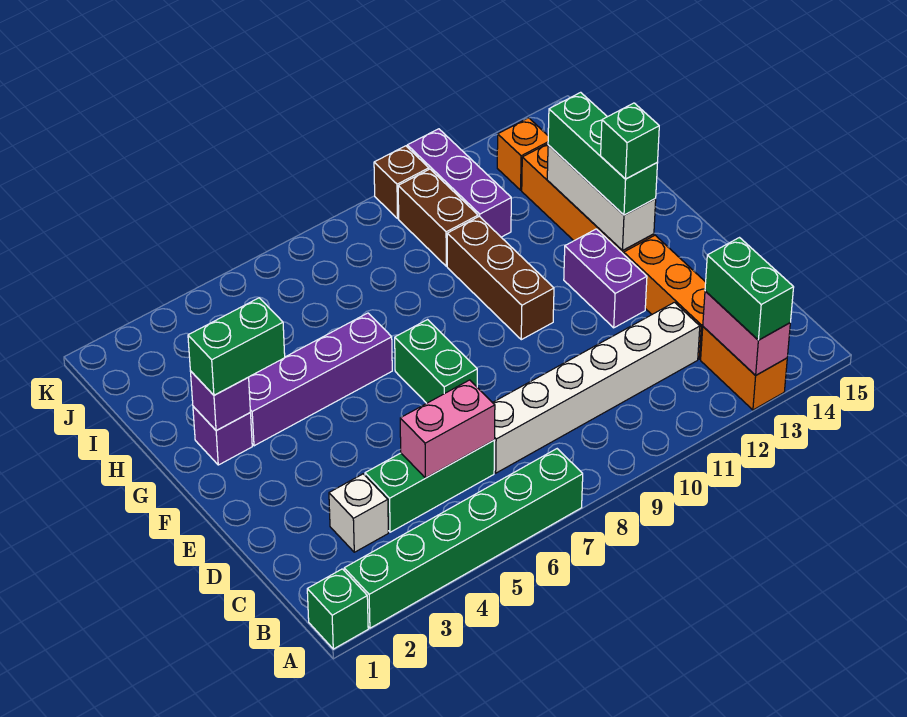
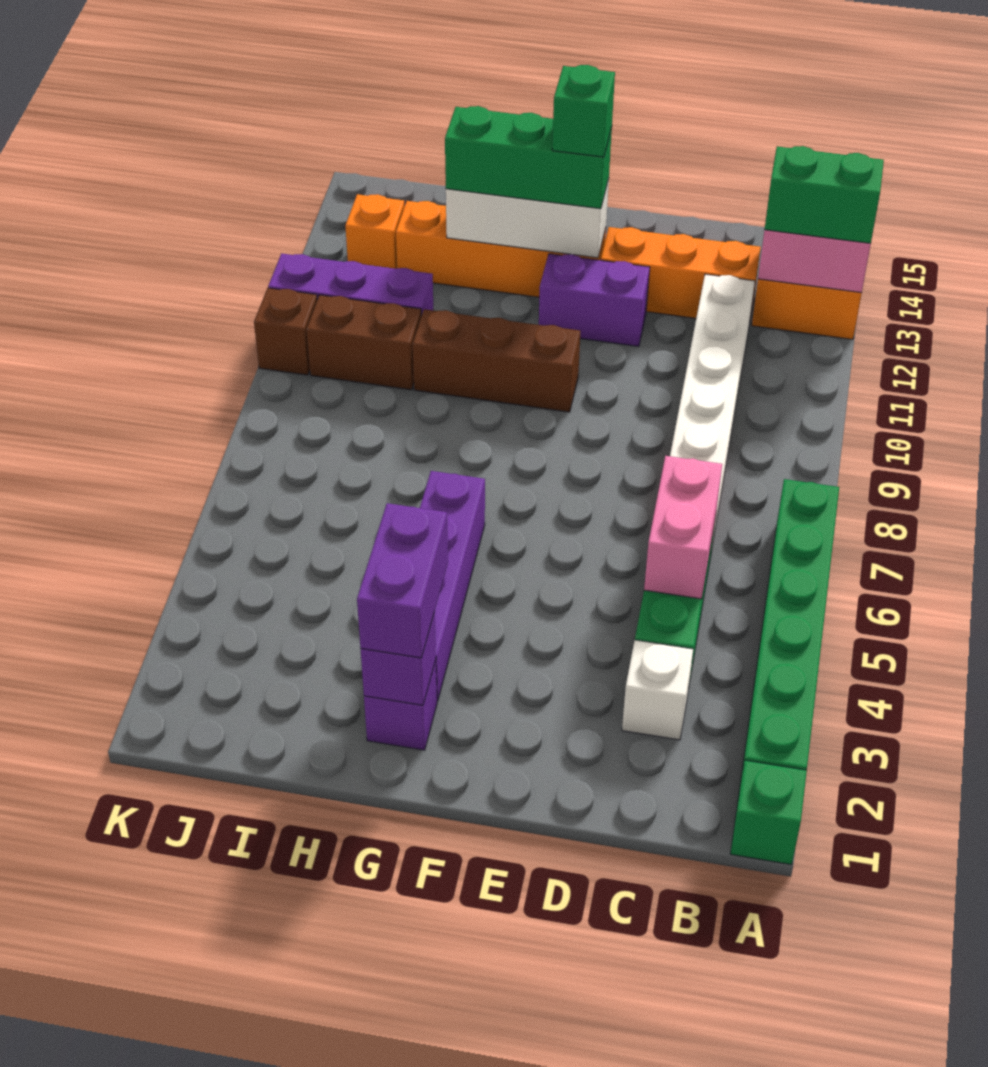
green 1x2 brick [395,320,477,403] -> none
green 1x2 brick [188,298,285,395] -> purple 1x2 brick [357,503,448,658]

